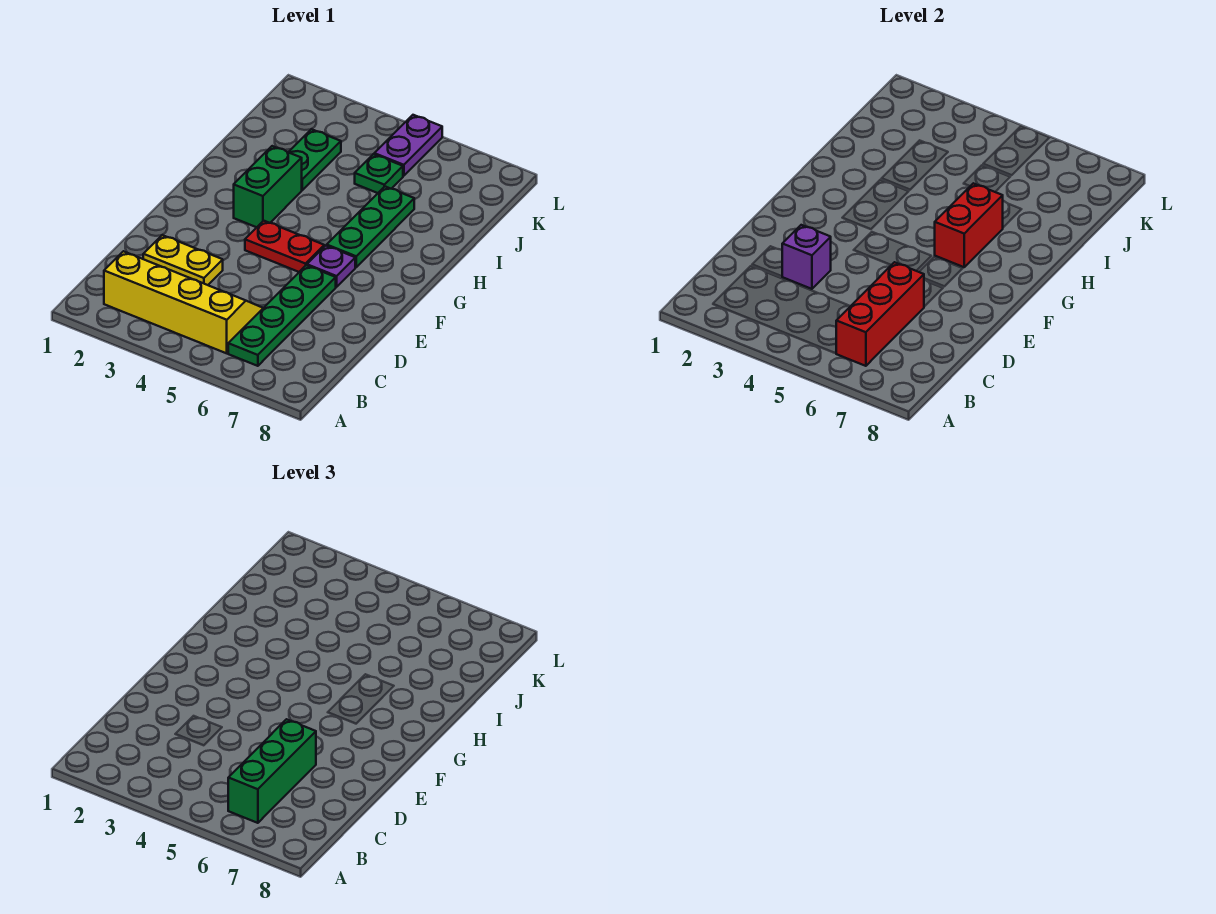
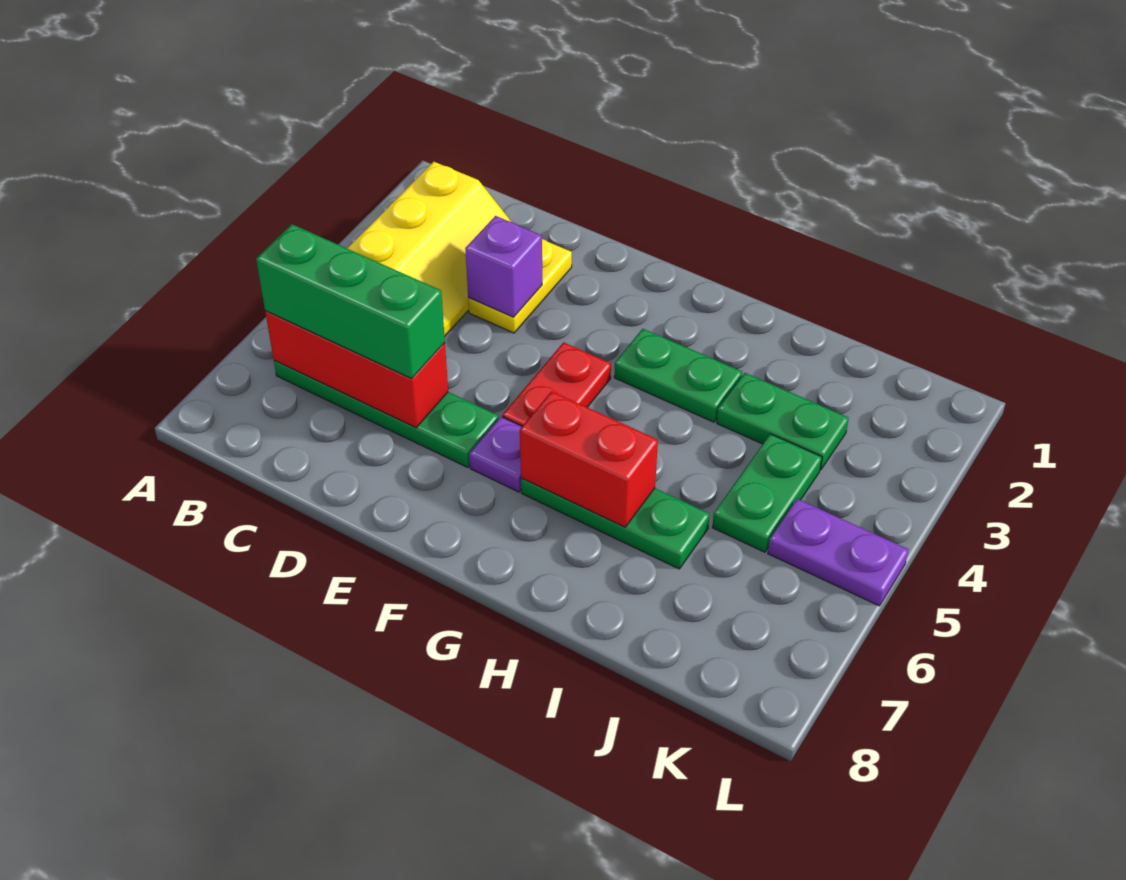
green 1x2 brick [234,146,302,227] -> green 1x2 plate [614,329,742,422]
green 1x1 plate [355,154,403,193] -> green 1x2 plate [712,434,822,552]

